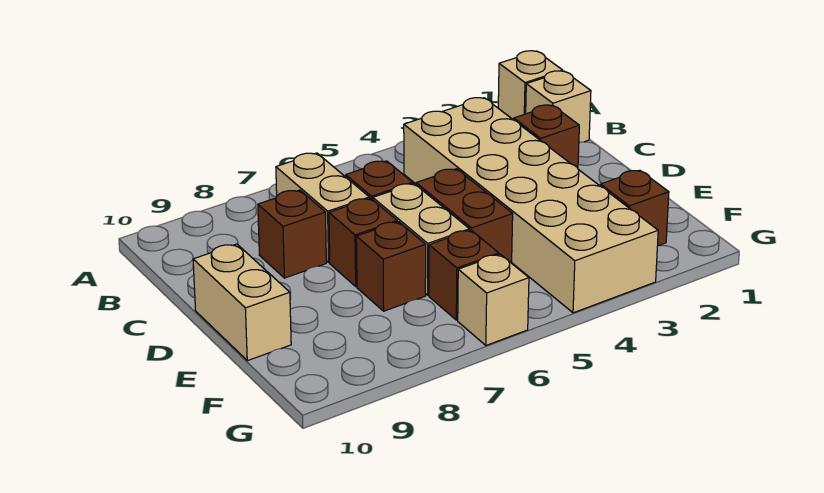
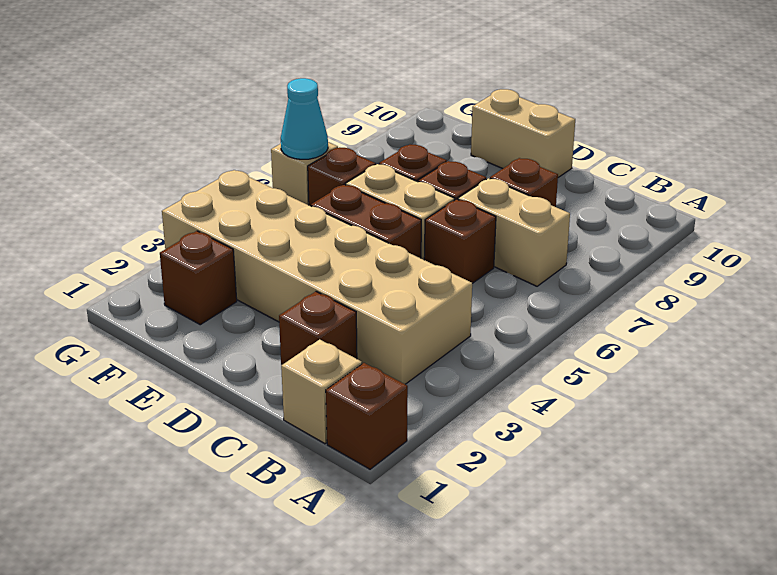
tan 1x1 brick [498,51,563,120] -> brown 1x1 brick [326,363,408,469]
none -> cyan 1x1 cone [281,78,328,159]

